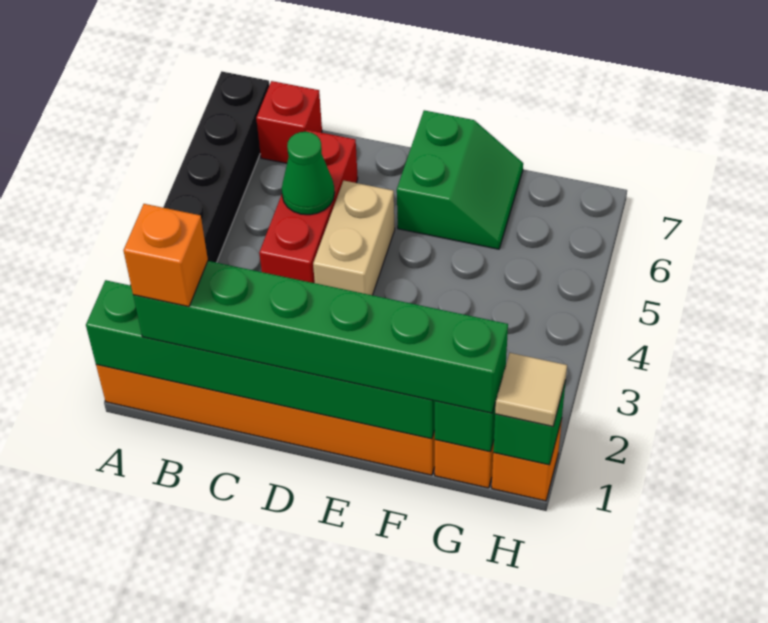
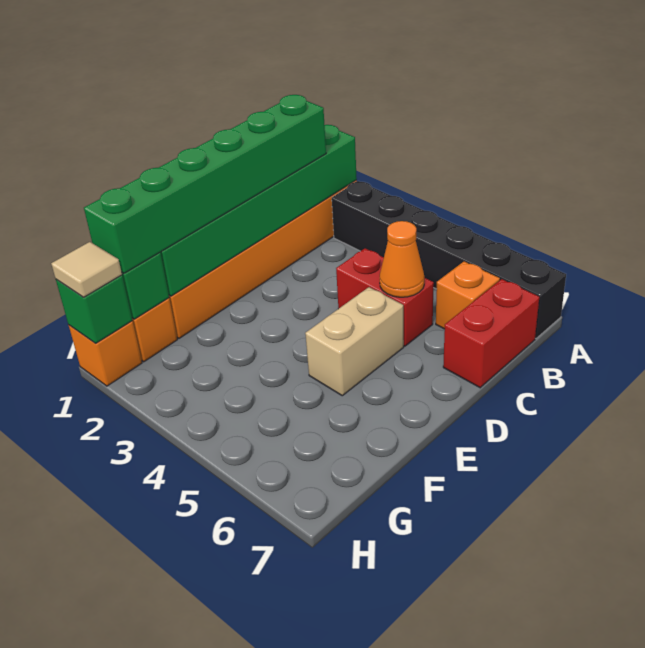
orange 1x1 brick [123,204,208,307] -> orange 1x1 brick moved to [436,261,500,329]
red 1x1 brick [256,81,322,163] -> red 1x2 brick [443,279,539,388]
red 1x3 brick [259,130,358,283] -> red 1x2 brick [336,248,434,346]
green 1x1 cone [282,132,335,215] -> orange 1x1 cone [380,221,424,297]
tan 1x2 brick [313,181,395,295] -> tan 1x2 brick turned to [305,287,404,396]
green 2x2 slope [397,110,523,249] -> none

